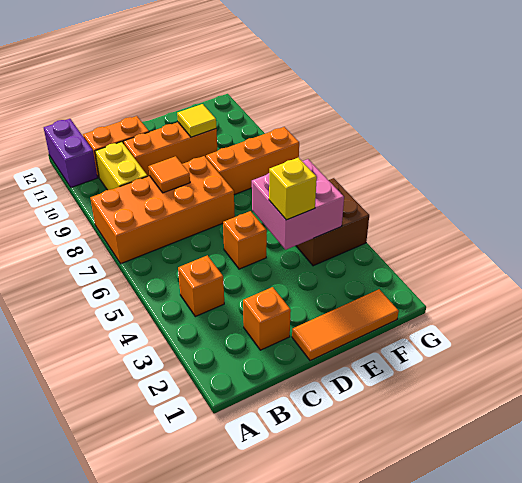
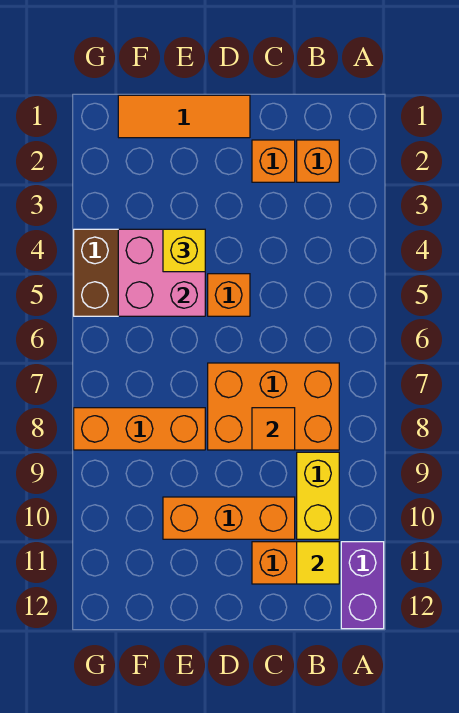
orange 2x4 brick [90,156,235,264] -> orange 2x3 brick [208,363,339,450]
orange 1x1 brick [178,255,224,316] -> orange 1x1 brick moved to [297,140,339,182]
yellow 1x1 tile [177,104,216,137] -> yellow 1x1 tile moved to [297,542,339,584]

